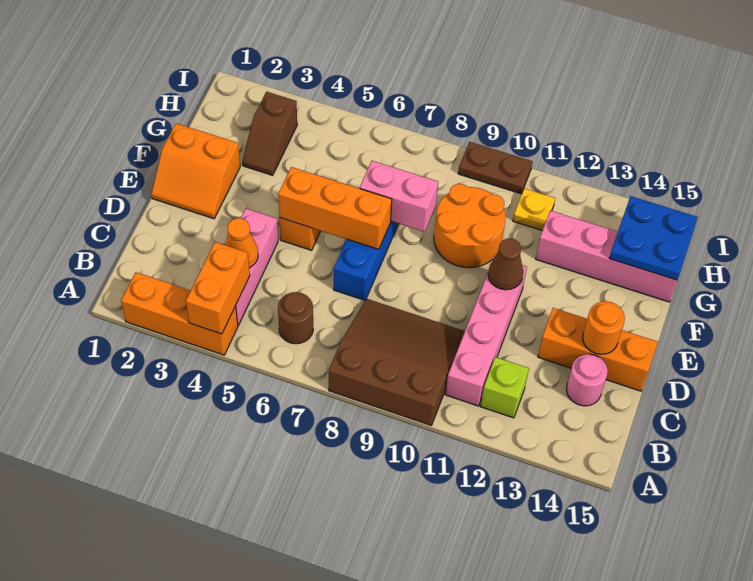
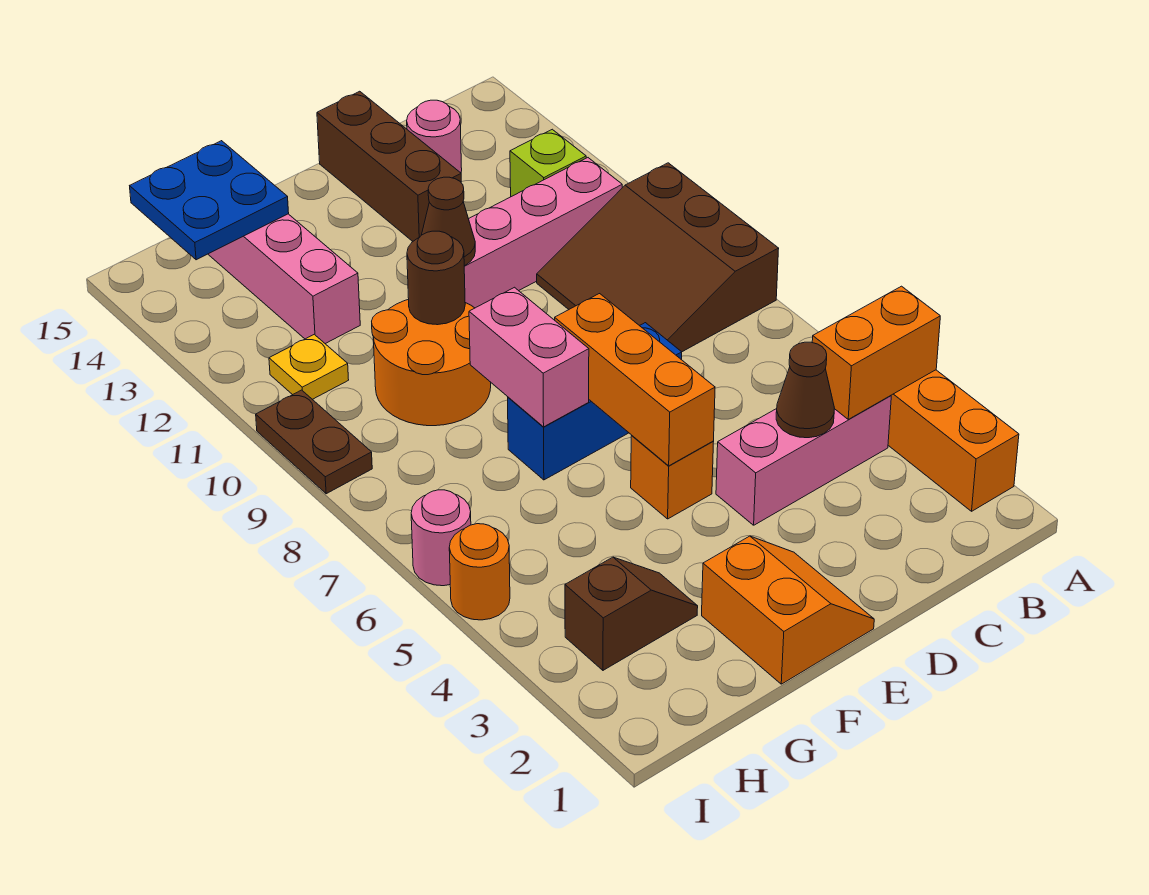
brown 1x1 round brick [278,292,313,344] -> brown 1x1 round brick moved to [407,231,465,325]
orange 1x1 cone [225,218,258,268] -> brown 1x1 cone [776,342,834,438]
orange 1x3 brick [538,308,658,391] -> brown 1x3 brick [317,91,461,241]
orange 1x1 round brick [583,301,625,354] -> orange 1x1 round brick moved to [449,524,510,620]
none -> pink 1x1 round brick [411,490,471,586]

